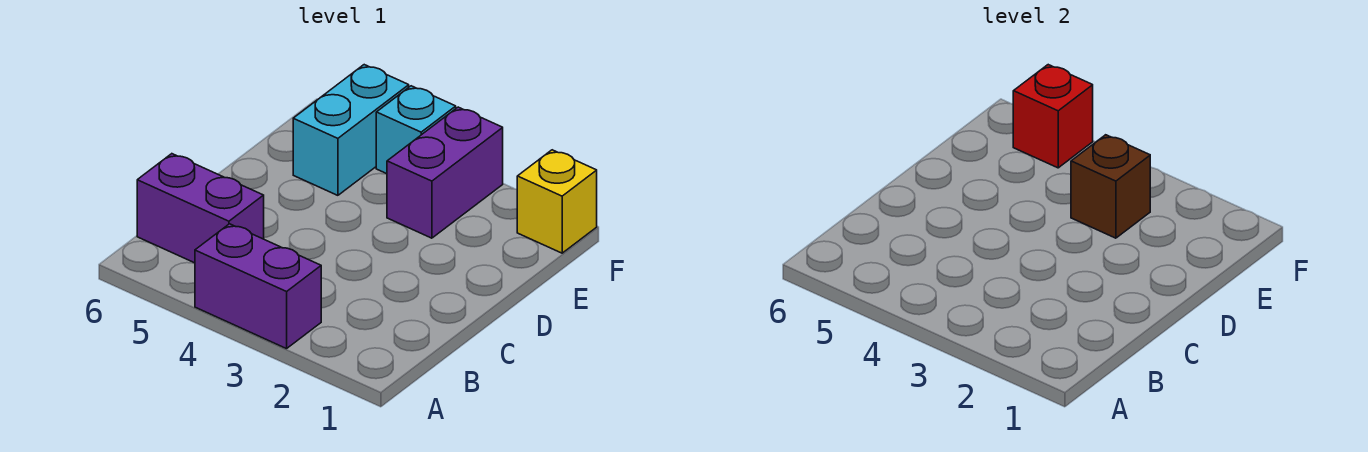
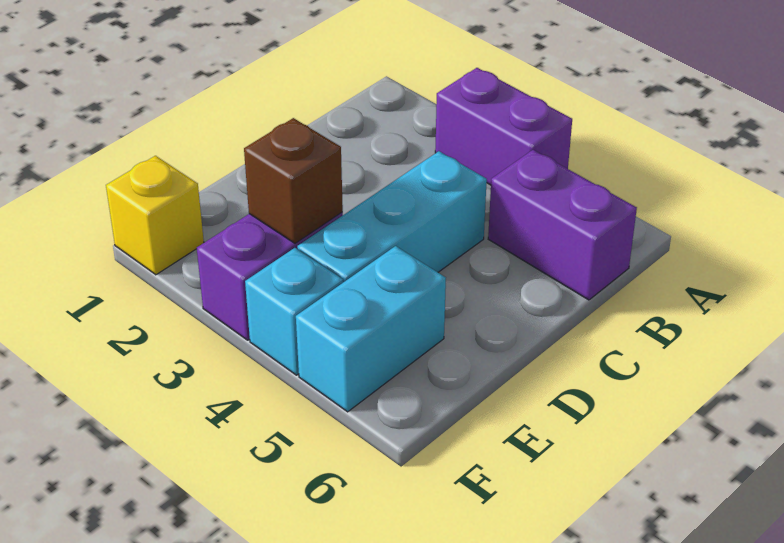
none -> cyan 1x3 brick [297,151,487,282]
red 1x1 brick [1013,65,1093,168] -> none

